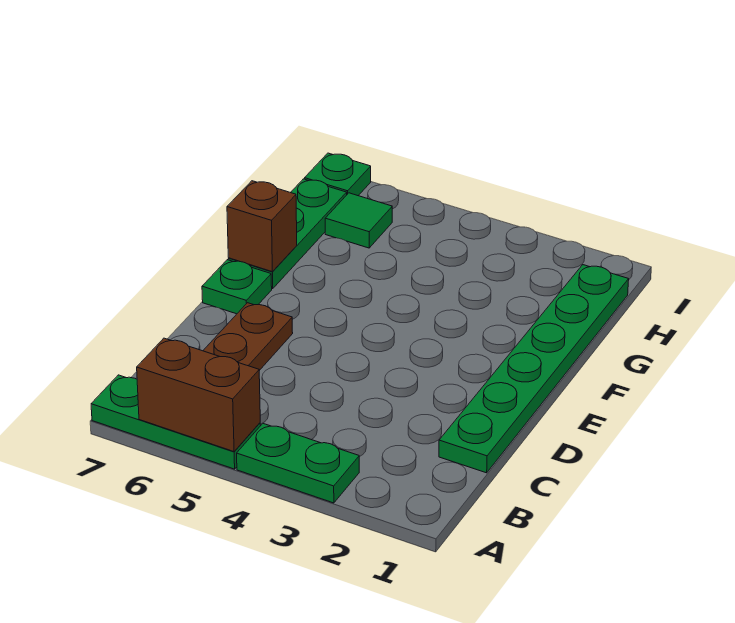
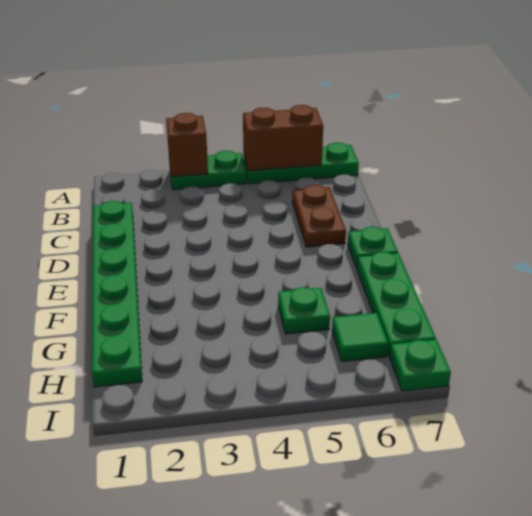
brown 1x1 brick [227,181,297,271] -> brown 1x1 brick moved to [166,113,208,177]
none -> green 1x1 plate [278,287,330,334]

